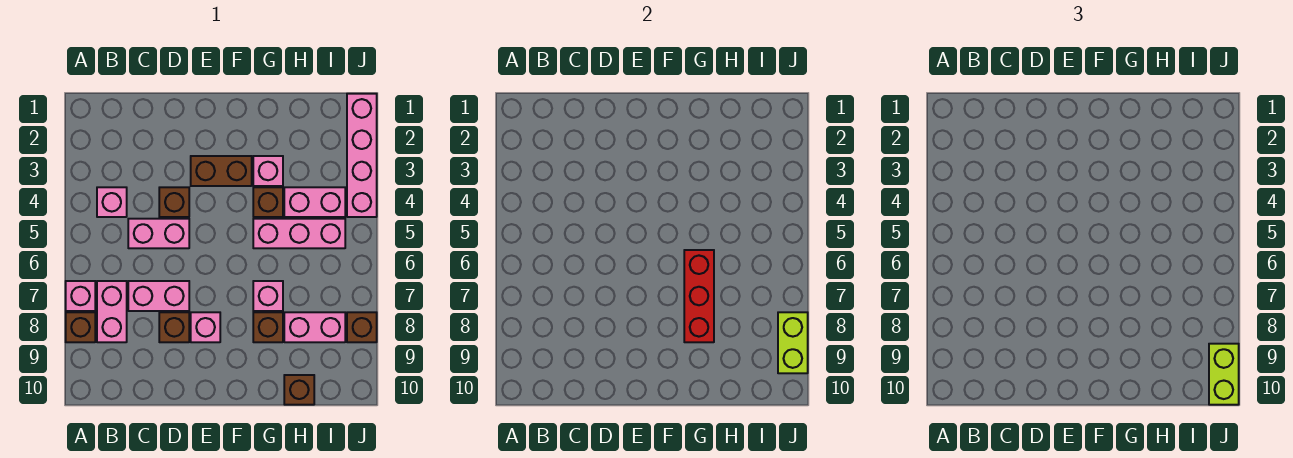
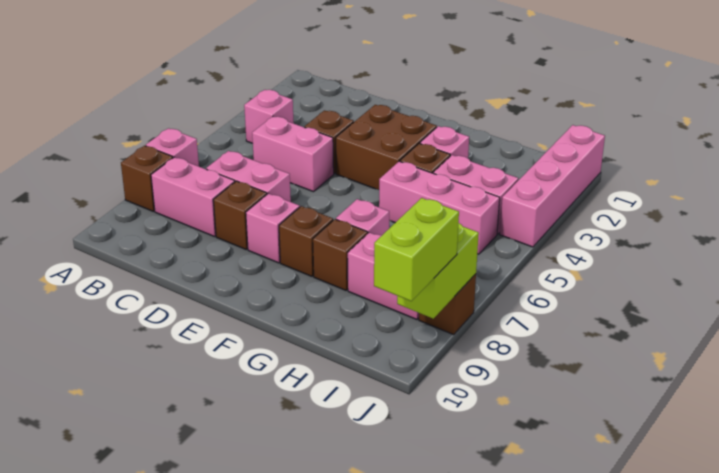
pink 1x2 brick [97,281,127,342] -> pink 1x2 brick turned to [151,157,235,237]
brown 1x2 brick [191,156,252,186] -> brown 2x2 brick [336,105,437,190]
red 1x3 brick [684,250,714,342] -> none
brown 1x1 brick [284,375,314,405] -> brown 1x1 brick moved to [279,206,333,276]

